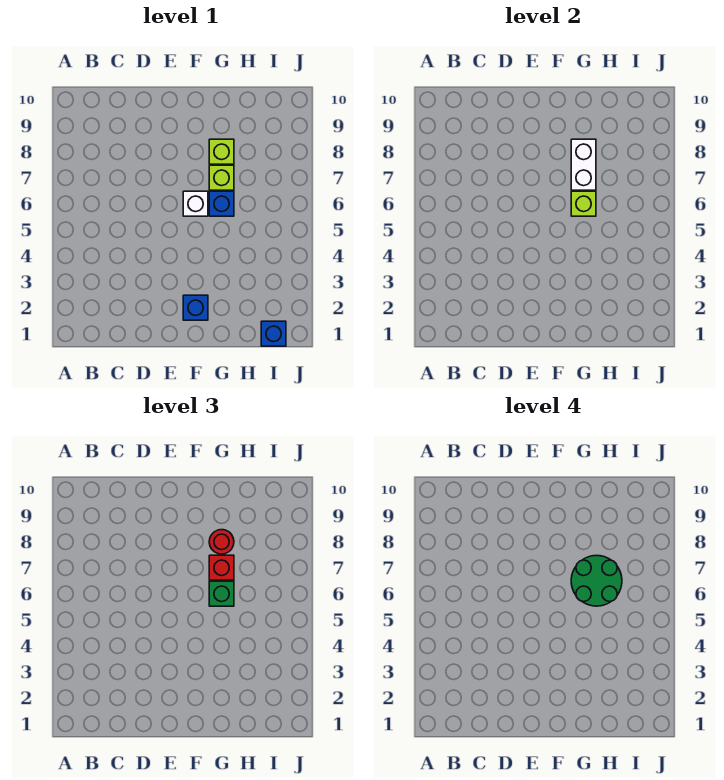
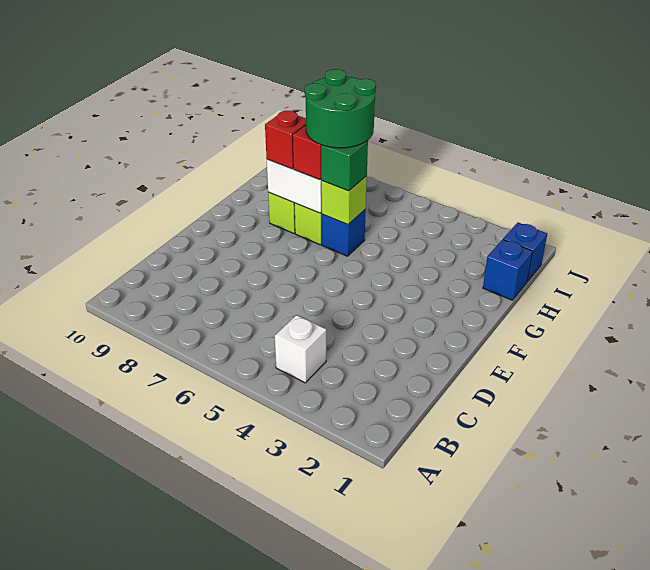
blue 1x1 brick [183,295,208,320] -> blue 1x1 brick moved to [483,239,533,300]
white 1x1 brick [183,191,208,216] -> white 1x1 brick moved to [275,315,326,383]
red 1x1 round brick [209,530,234,554] -> red 1x1 brick [265,111,306,169]

